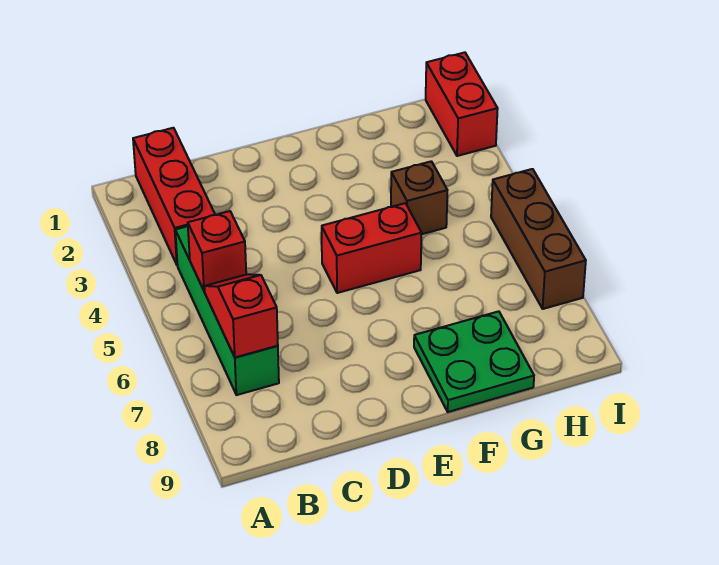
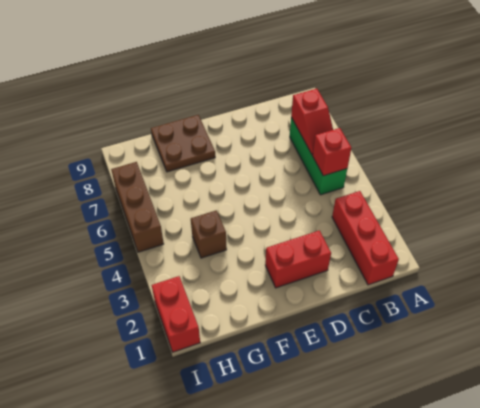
green 1x4 brick [175,226,279,395] -> green 1x3 brick [290,117,347,195]
red 1x2 brick [322,203,421,293] -> red 1x2 brick moved to [265,230,331,288]
green 2x2 plate [414,311,534,412] -> brown 2x2 plate [151,115,215,172]

